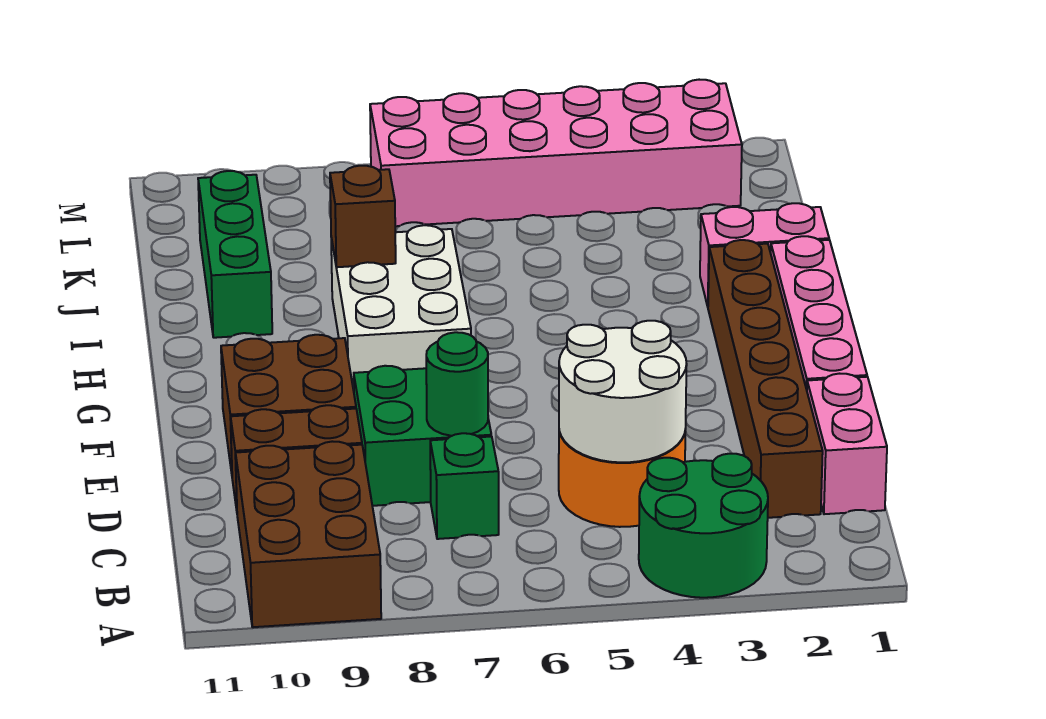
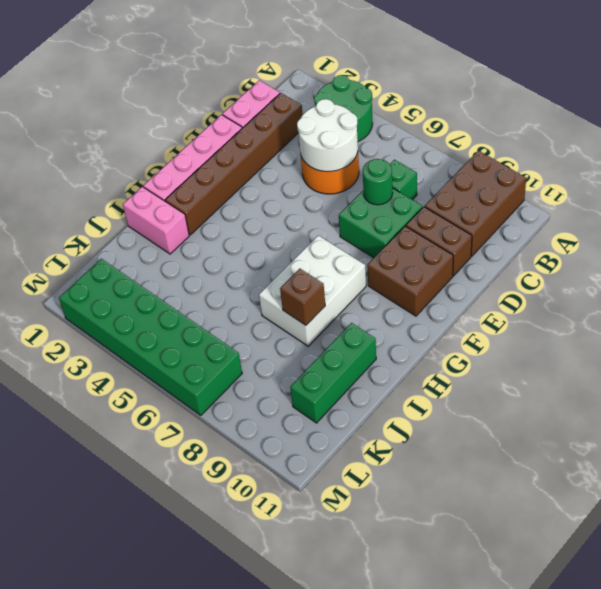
pink 2x6 brick [370,80,742,226] -> green 2x6 brick [59,259,242,415]

